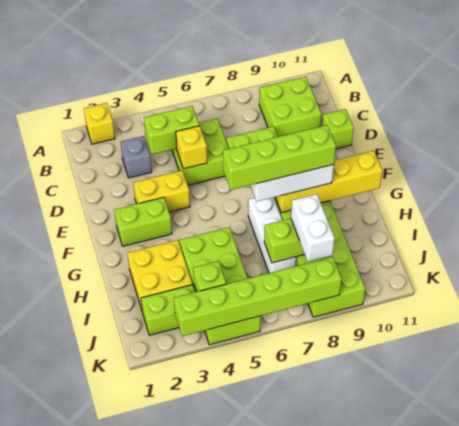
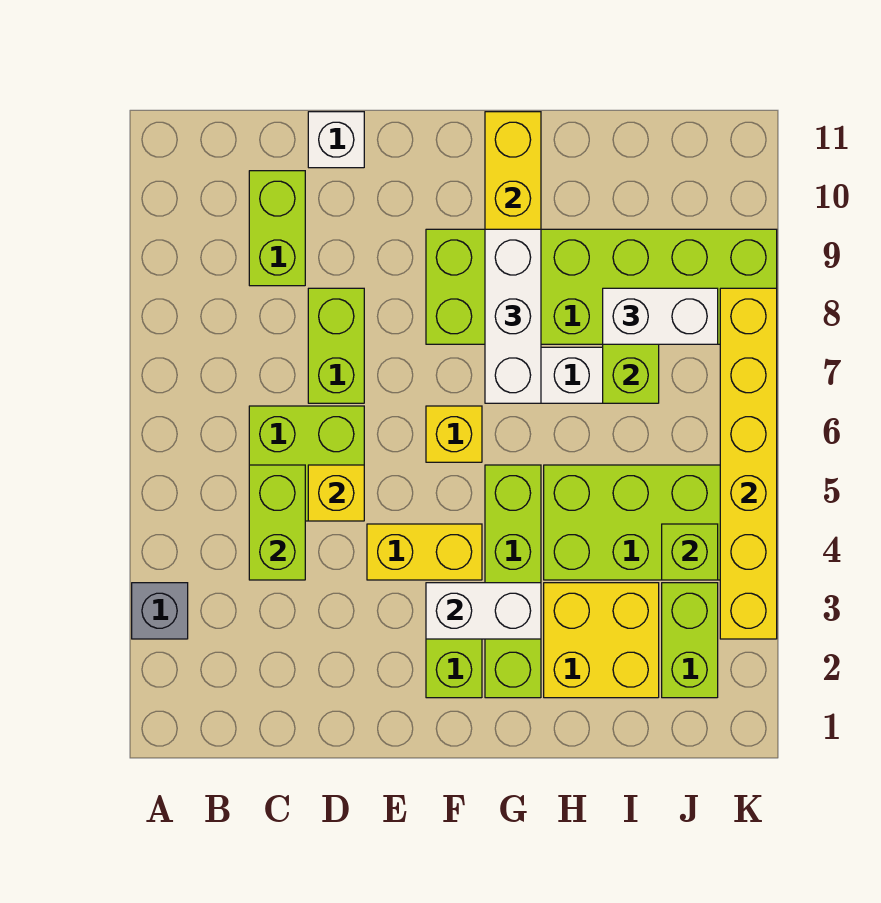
yellow 1x1 brick [84,103,115,144] -> yellow 1x1 brick moved to [426,406,482,462]
lime 2x2 brick [259,77,321,137] -> lime 1x2 brick [249,171,305,286]
grey 1x1 brick [121,136,152,178] -> grey 1x1 brick moved to [132,583,188,639]
lime 1x1 brick [322,109,354,149] -> white 1x1 brick [308,112,364,168]
yellow 1x2 brick [133,171,190,212] -> yellow 1x2 brick turned to [367,524,482,580]
none -> white 1x2 brick [426,583,541,639]
lime 1x4 brick [223,125,336,190] -> lime 1x4 brick moved to [485,465,541,698]
lime 1x6 brick [174,257,342,336] -> yellow 1x6 brick [720,288,777,639]

